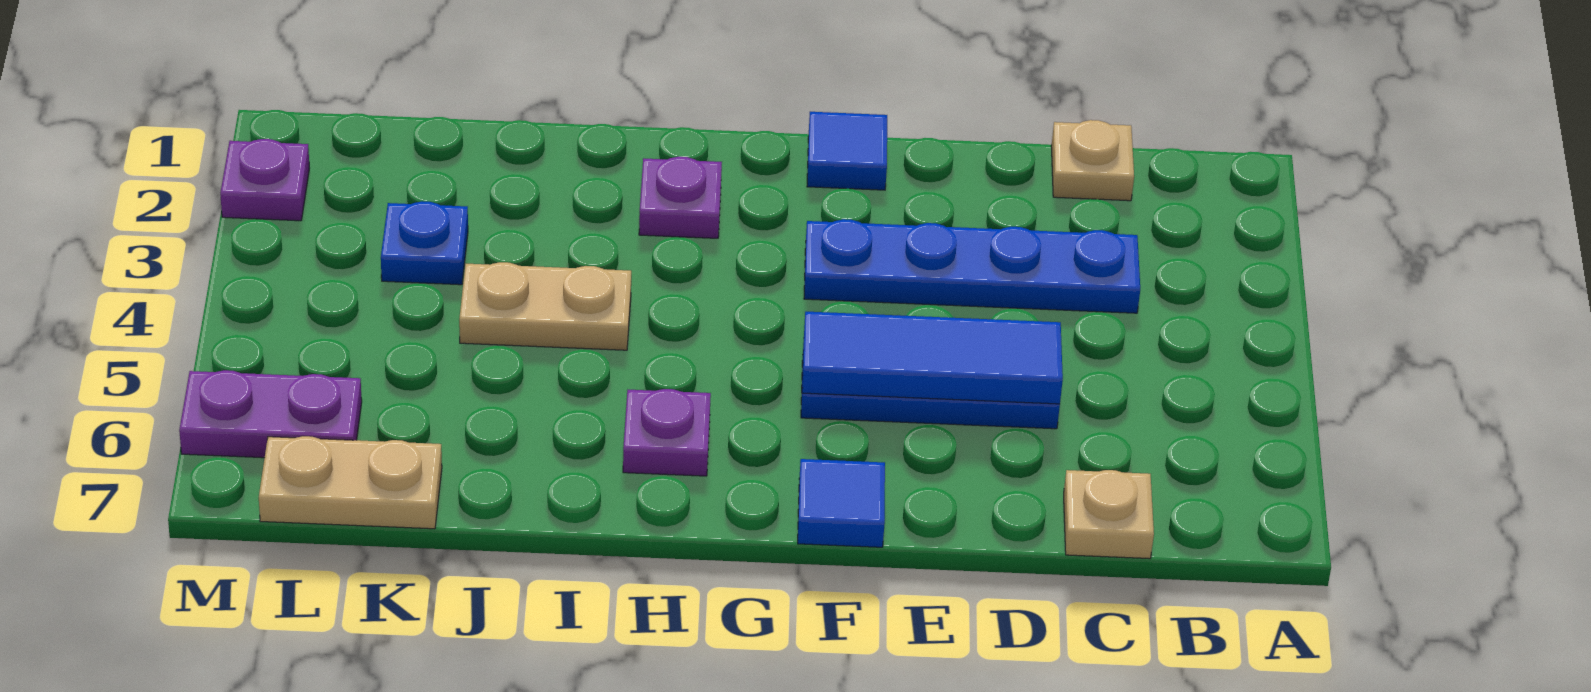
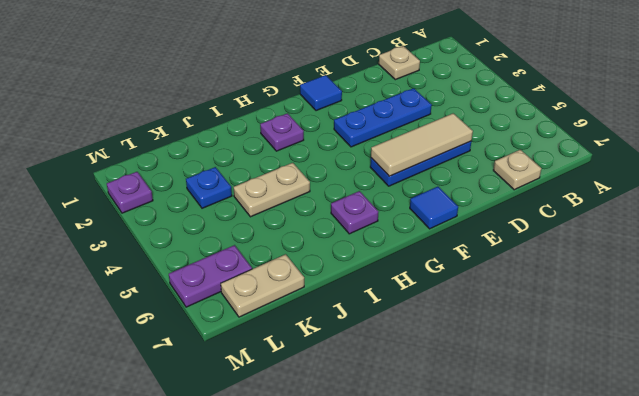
blue 1x4 plate [804,219,1140,313] -> blue 1x3 plate [334,88,432,147]
blue 1x3 tile [802,312,1063,404] -> tan 1x3 tile [371,113,473,176]

